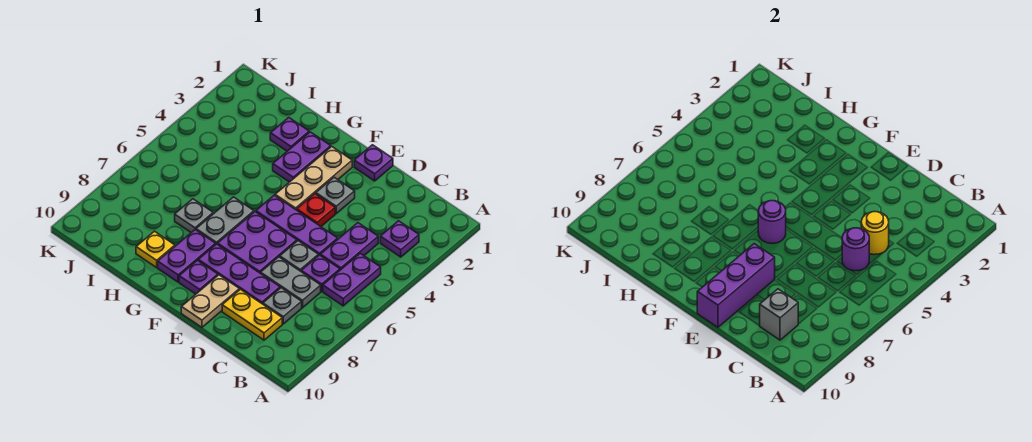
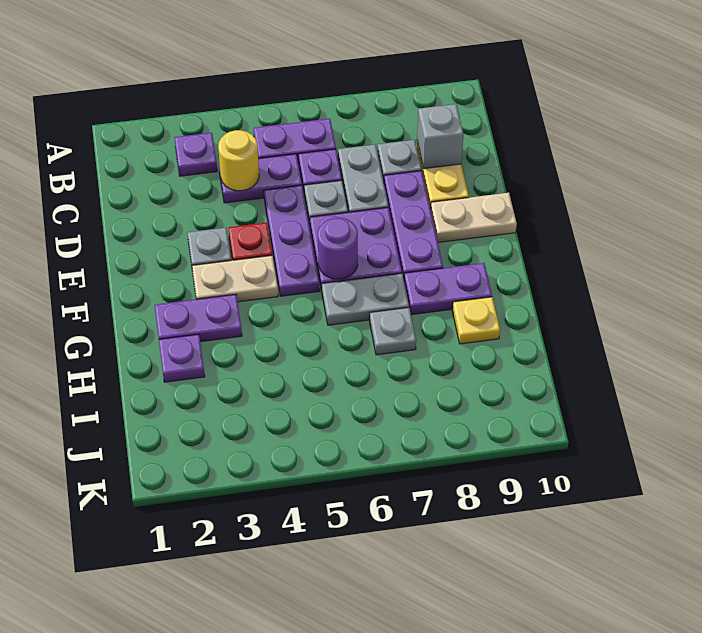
purple 1x1 round brick [842,228,869,271] -> none
purple 1x1 plate [354,145,393,181] -> none
purple 1x3 brick [697,244,775,327] -> none
tan 1x3 plate [275,147,352,210] -> tan 1x2 plate [192,255,278,302]
purple 1x1 plate [179,260,218,294] -> none

